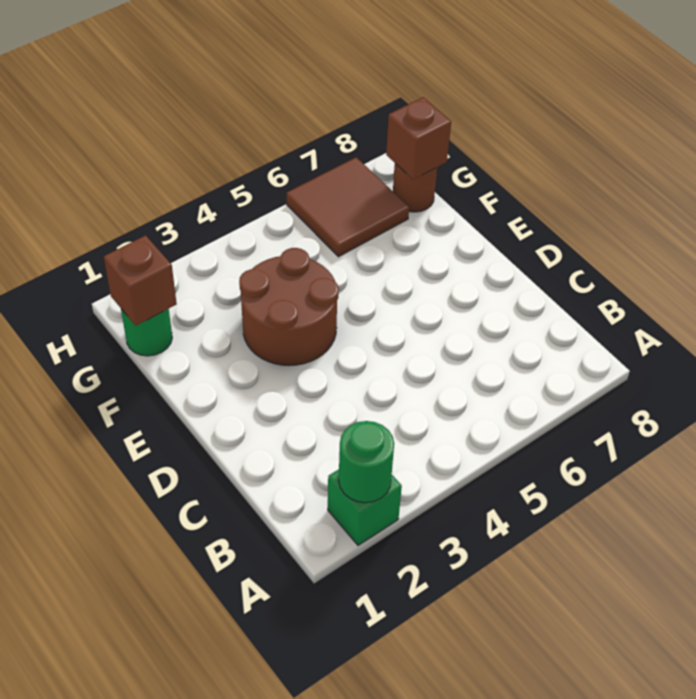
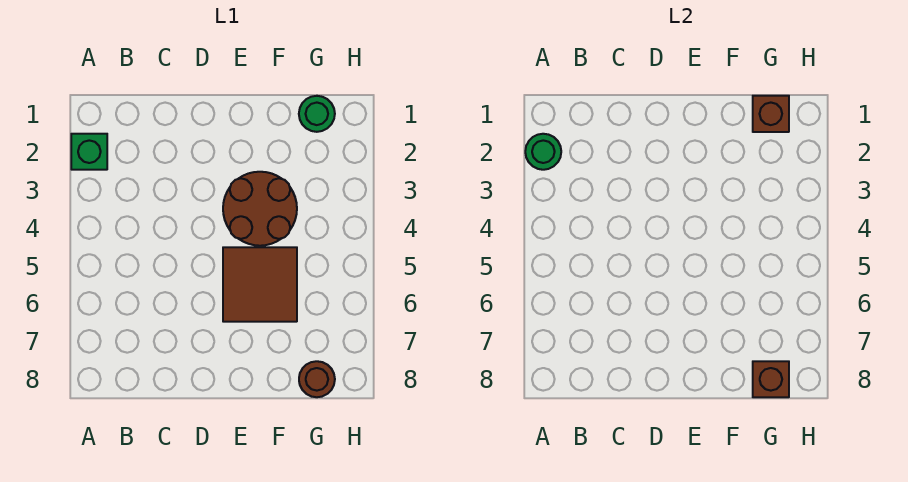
brown 2x2 tile [287,157,409,257] -> brown 2x2 tile moved to [223,247,297,322]

